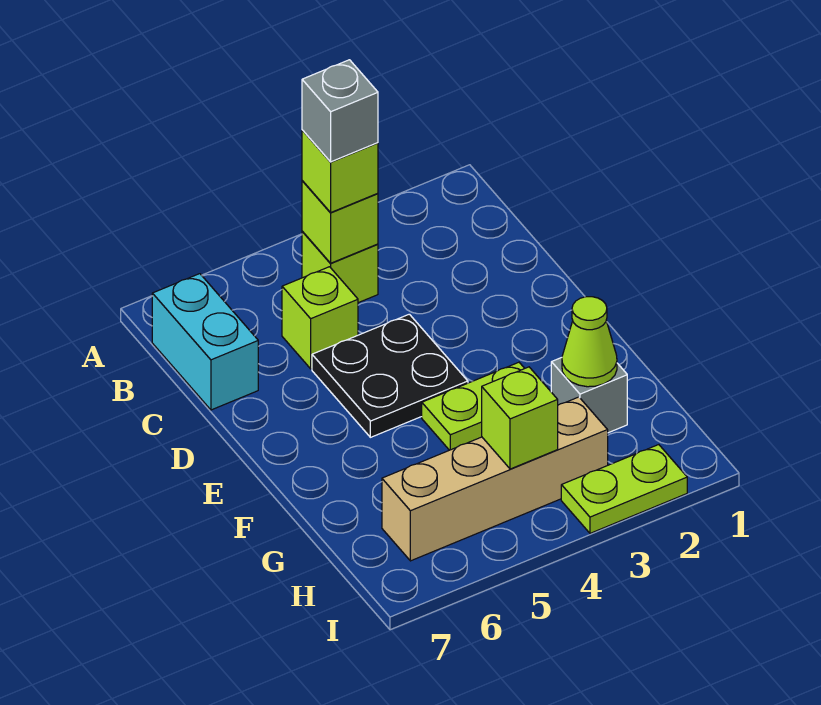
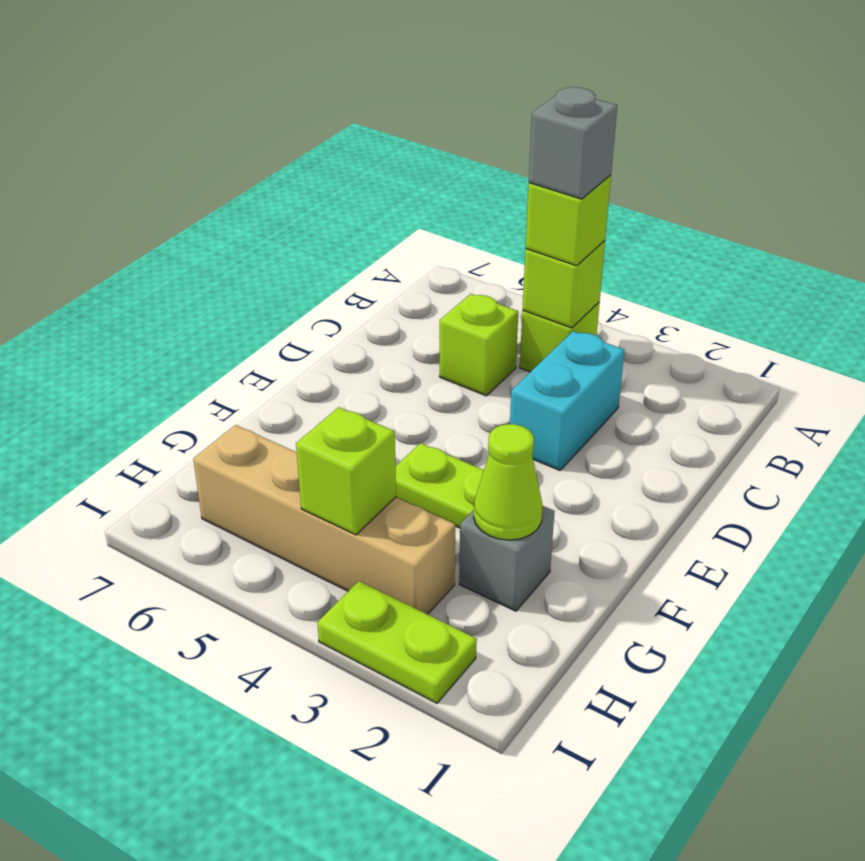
cyan 1x2 brick [152,274,258,410] -> cyan 1x2 brick moved to [510,331,625,470]
black 2x2 plate [312,314,468,437] -> none

